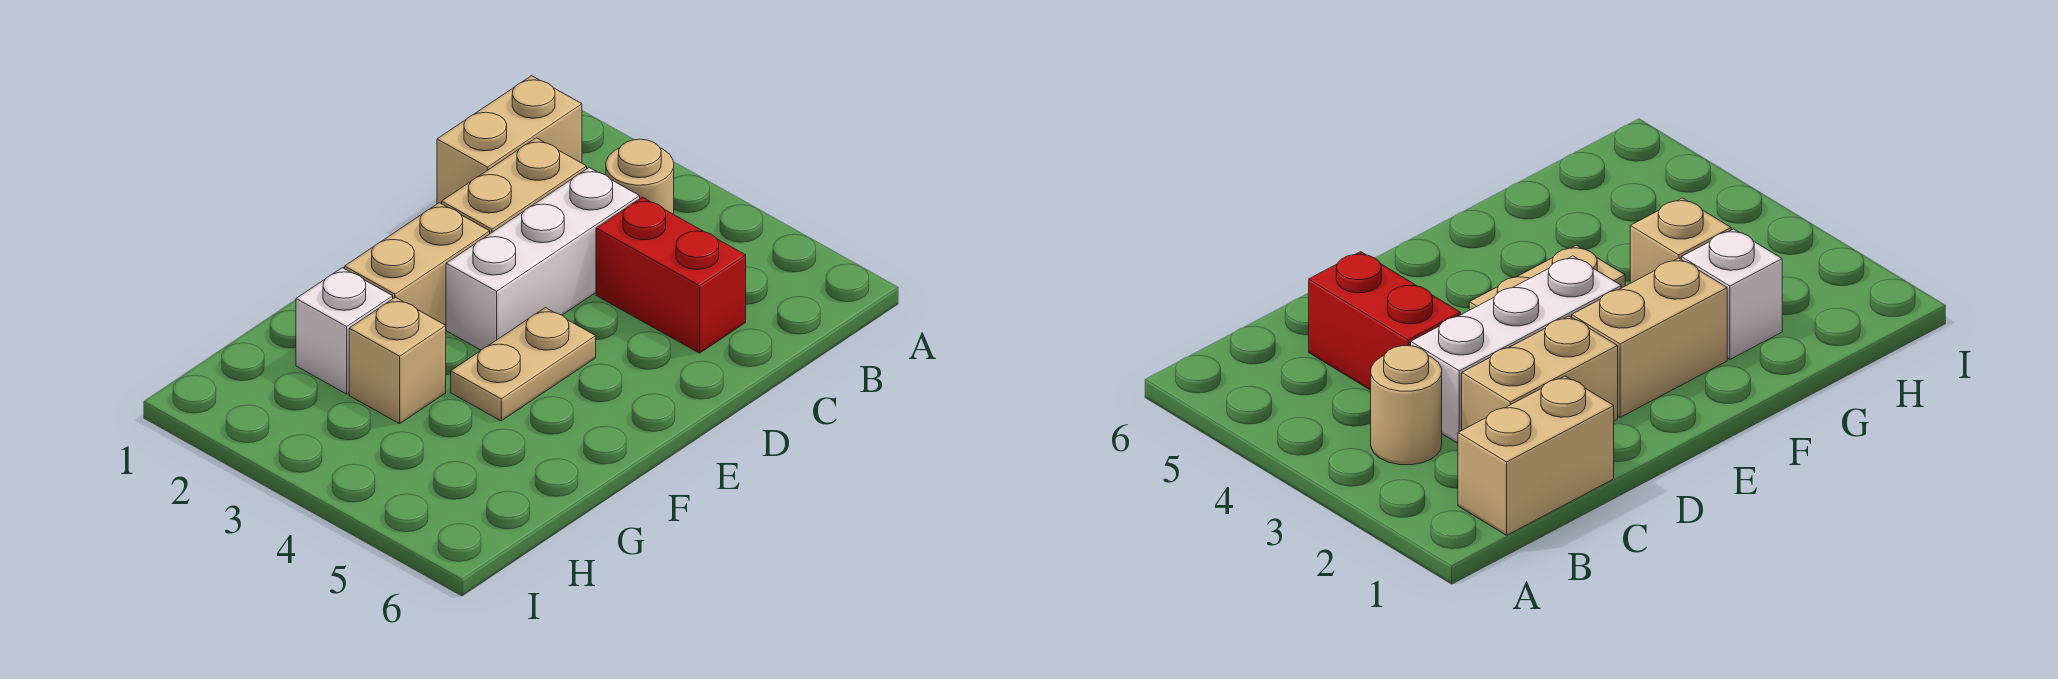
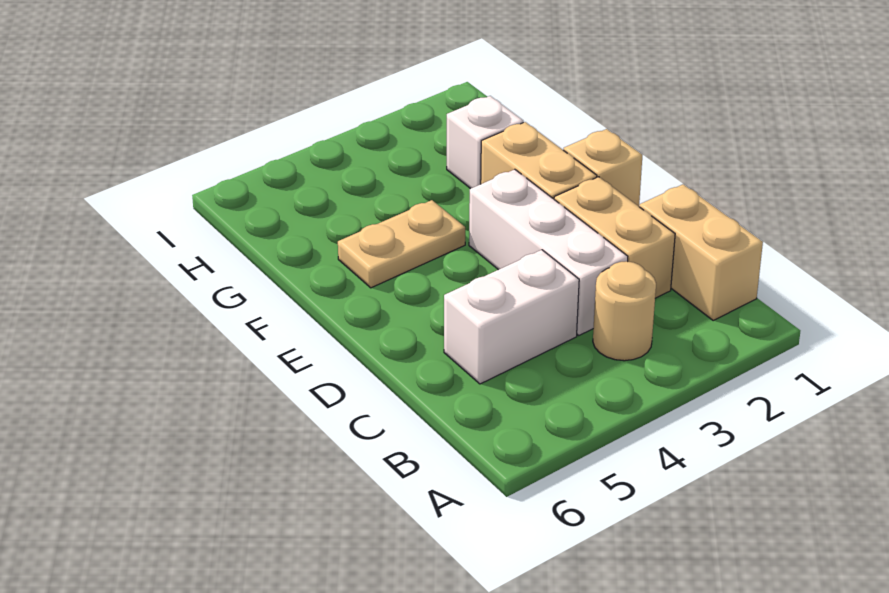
red 1x2 brick [596,197,746,353] -> white 1x2 brick [444,250,579,384]
tan 1x2 plate [451,308,596,421] -> tan 1x2 plate turned to [338,200,465,288]
tan 1x1 brick [349,297,446,424] -> tan 1x1 brick moved to [564,129,642,206]

